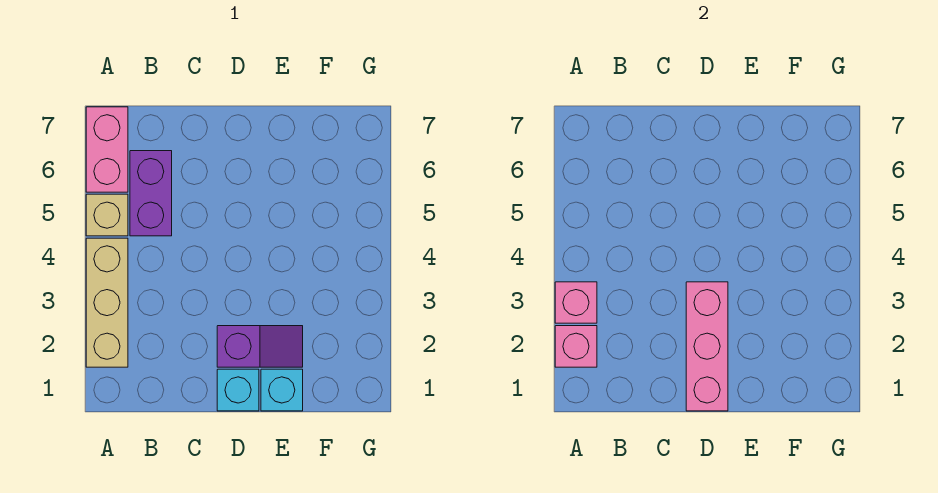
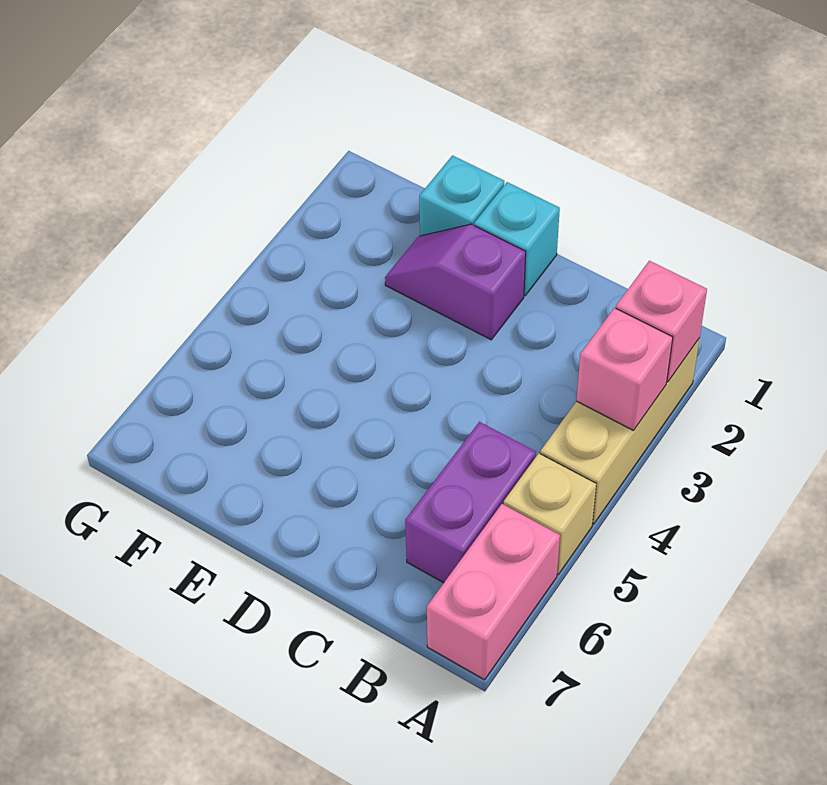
pink 1x3 brick [686,282,728,411] -> none

